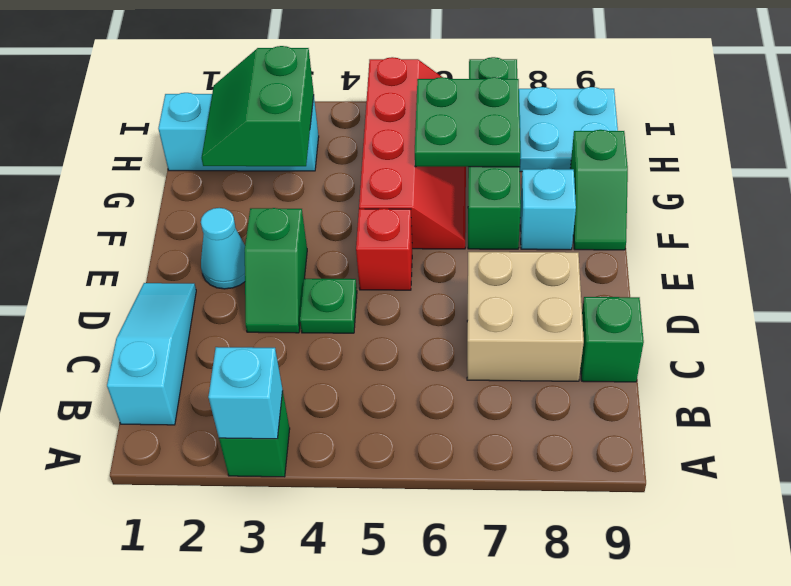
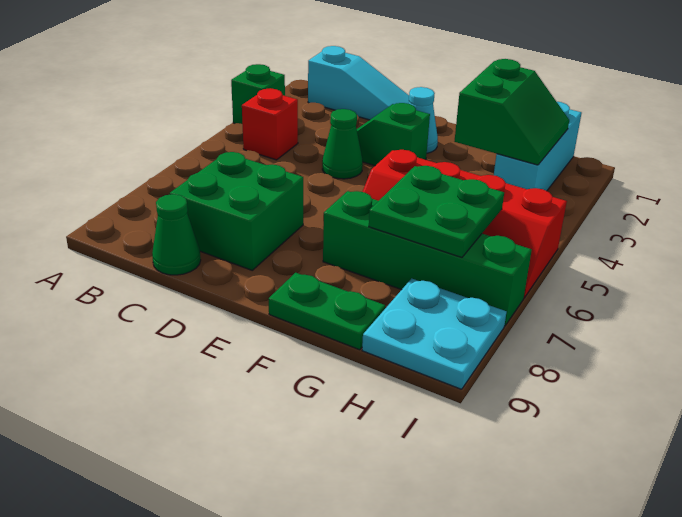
cyan 1x1 brick [208,347,283,439] -> none
tan 2x2 brick [467,252,584,381] -> green 2x2 brick [170,152,303,270]
green 1x1 brick [581,297,644,382] -> green 1x1 cone [152,194,201,275]
green 1x1 plate [300,279,357,333] -> green 1x1 cone [322,109,363,179]
red 1x1 brick [356,209,412,290] -> red 1x1 brick moved to [242,88,298,160]
cyan 1x1 brick [520,168,576,250] -> none
green 1x2 slope [570,130,628,250] -> green 1x2 plate [268,273,385,350]
green 2x2 slope [201,46,314,166] -> green 2x2 slope turned to [454,59,569,165]

